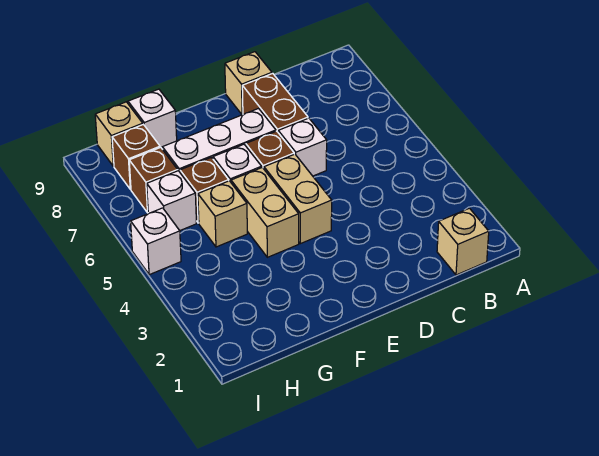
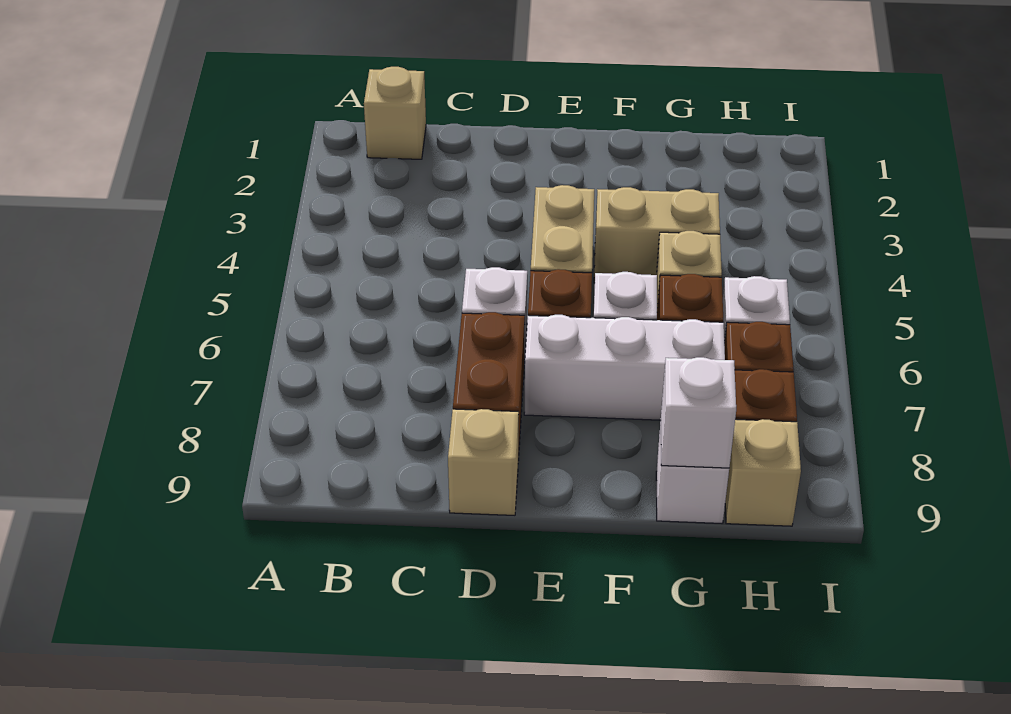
tan 1x2 brick [231,168,299,257] -> tan 1x2 brick turned to [594,187,720,283]
white 1x1 brick [131,208,181,275] -> white 1x1 brick moved to [661,357,736,468]

